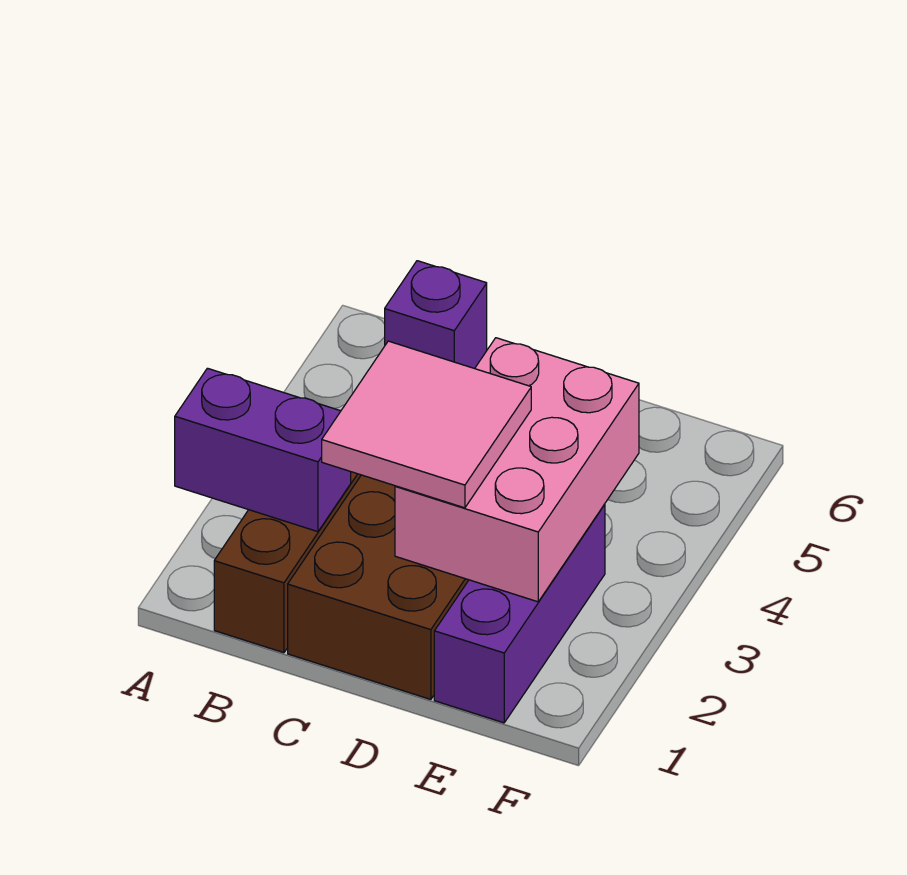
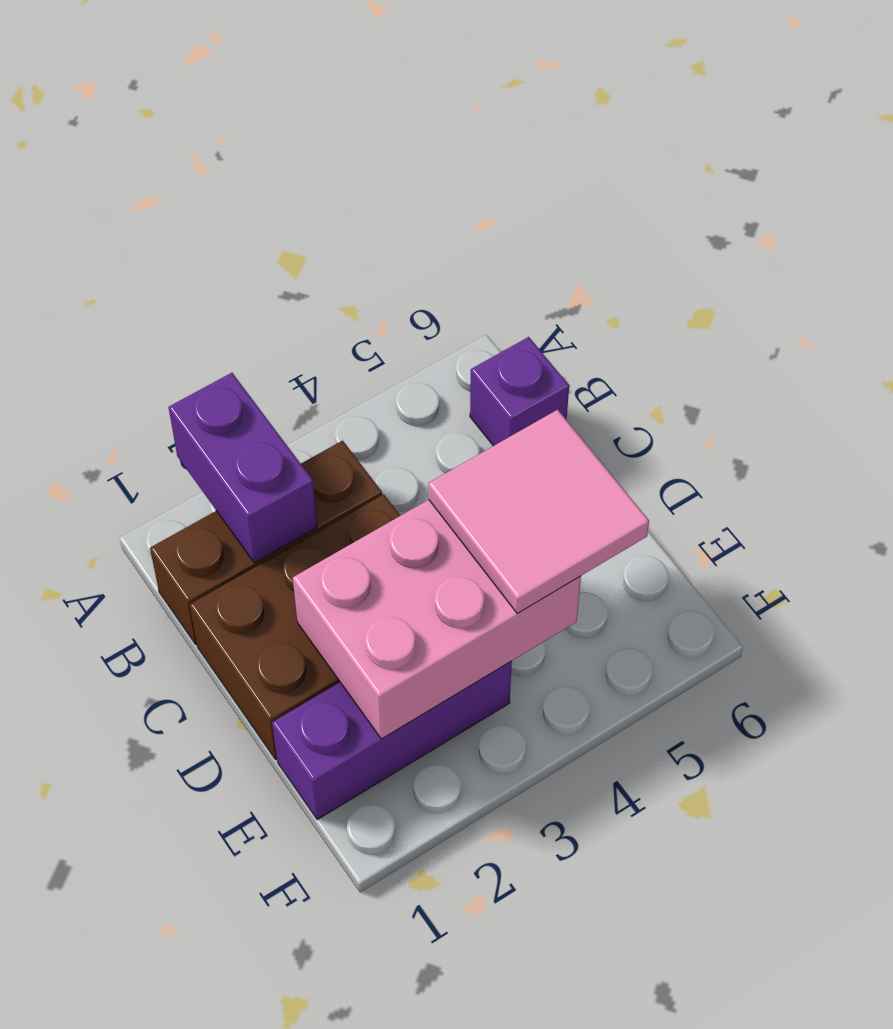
pink 2x2 tile [322,341,531,508] -> pink 2x2 tile moved to [428,410,649,614]

